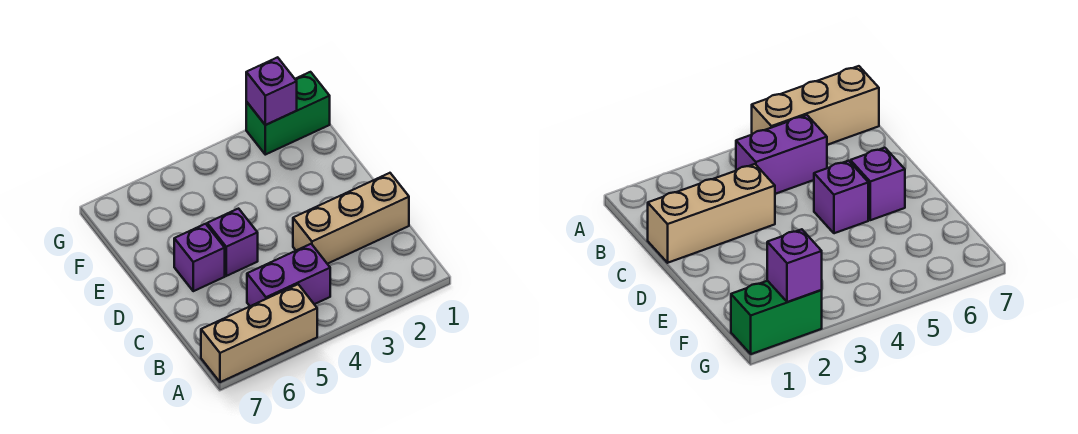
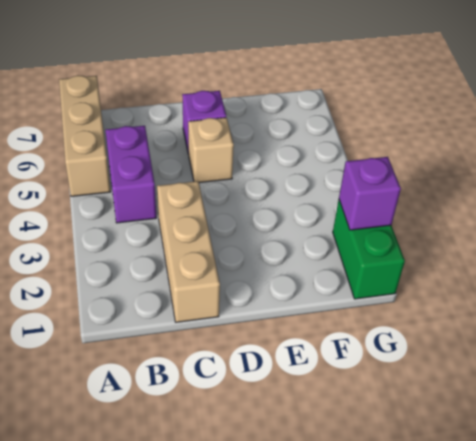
purple 1x1 brick [207,209,258,276] -> tan 1x1 brick [188,118,234,183]

